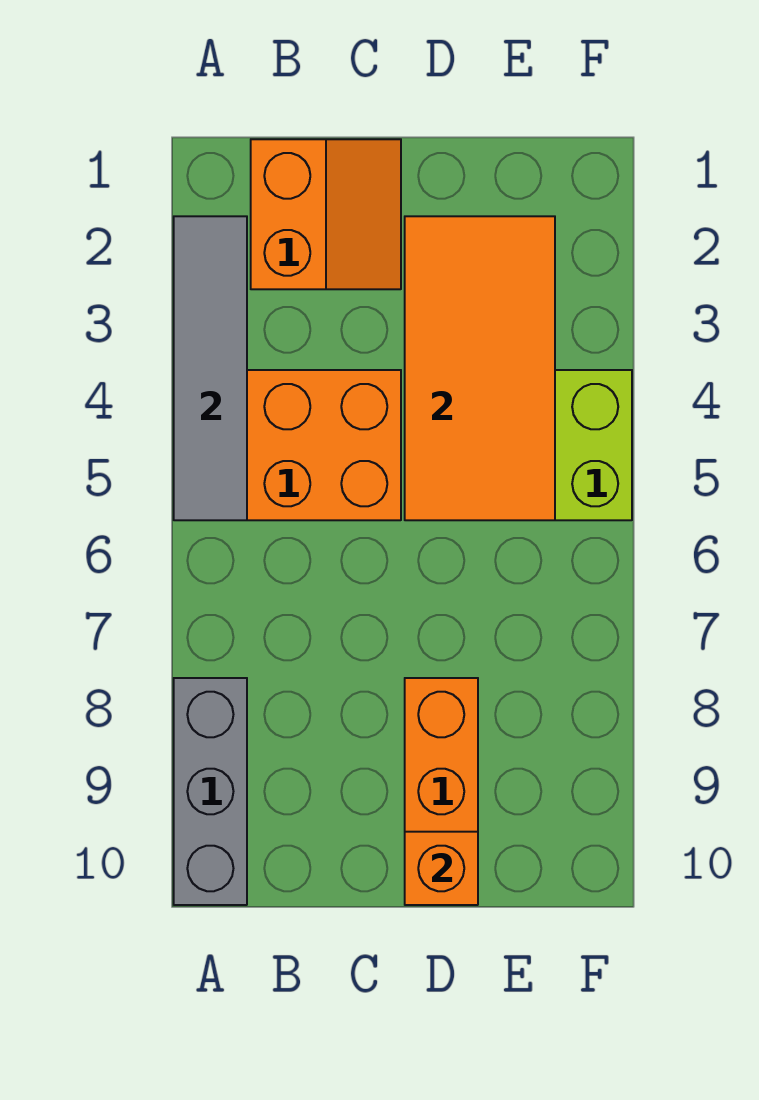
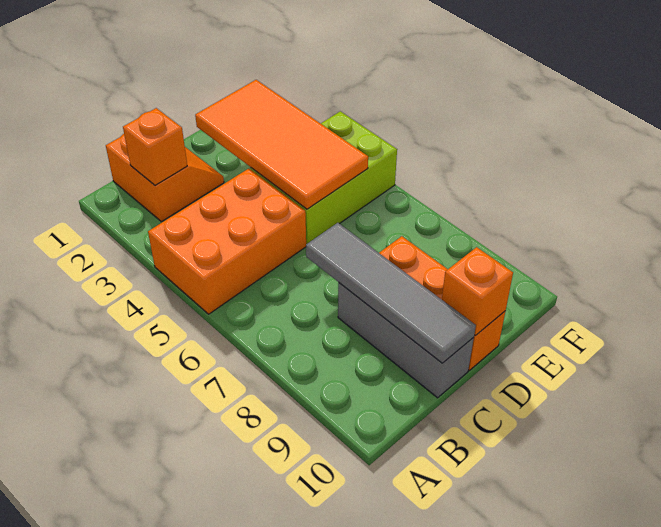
grey 1x4 tile [174,216,247,520] -> grey 1x4 tile moved to [306,223,476,363]
grey 1x3 brick [174,678,247,905] -> grey 1x3 brick moved to [338,283,474,398]
none -> orange 1x1 brick [123,108,187,185]

